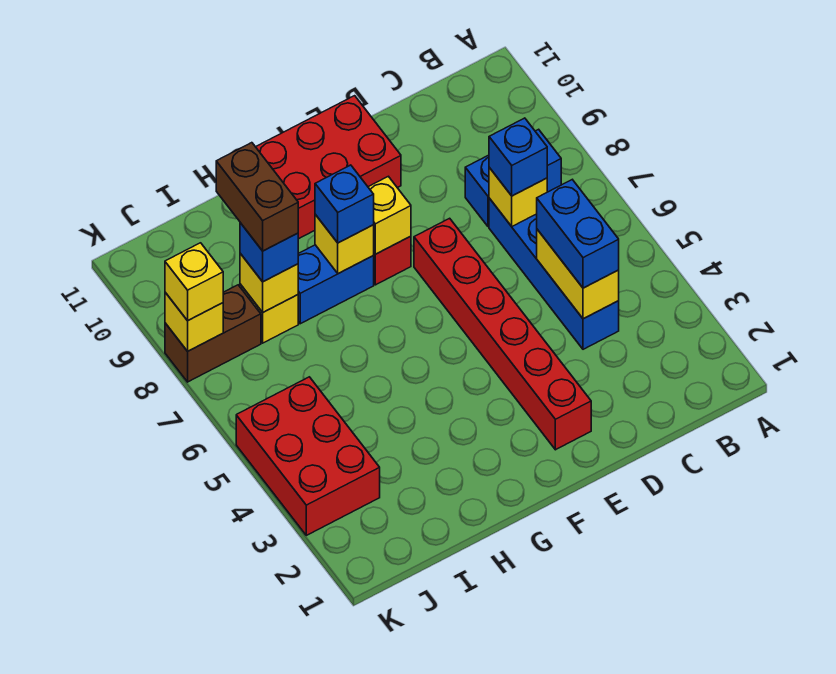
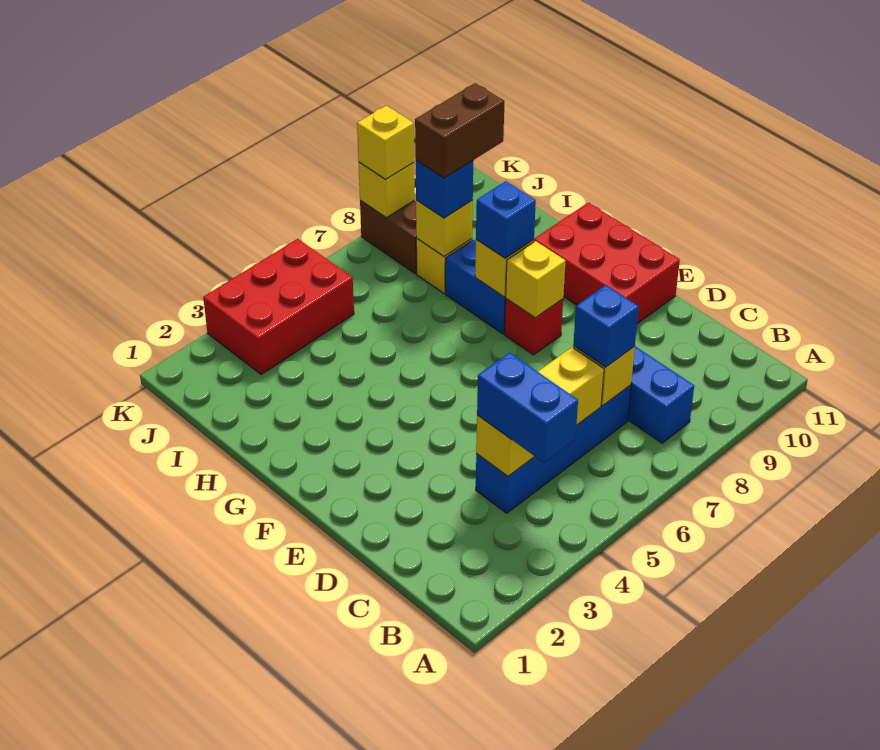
yellow 1x2 brick [537,229,619,319] -> yellow 1x3 brick [476,347,604,476]
blue 1x2 brick [537,180,619,288] -> blue 1x2 brick turned to [477,353,578,463]
red 1x6 brick [414,218,591,450] -> none

